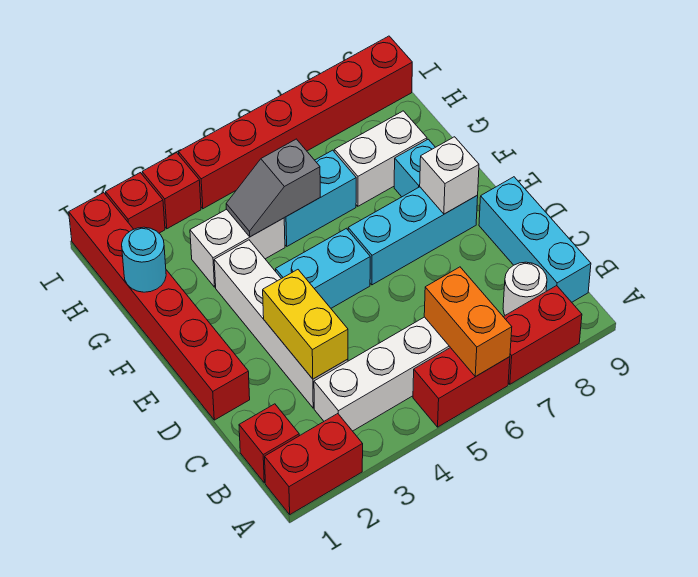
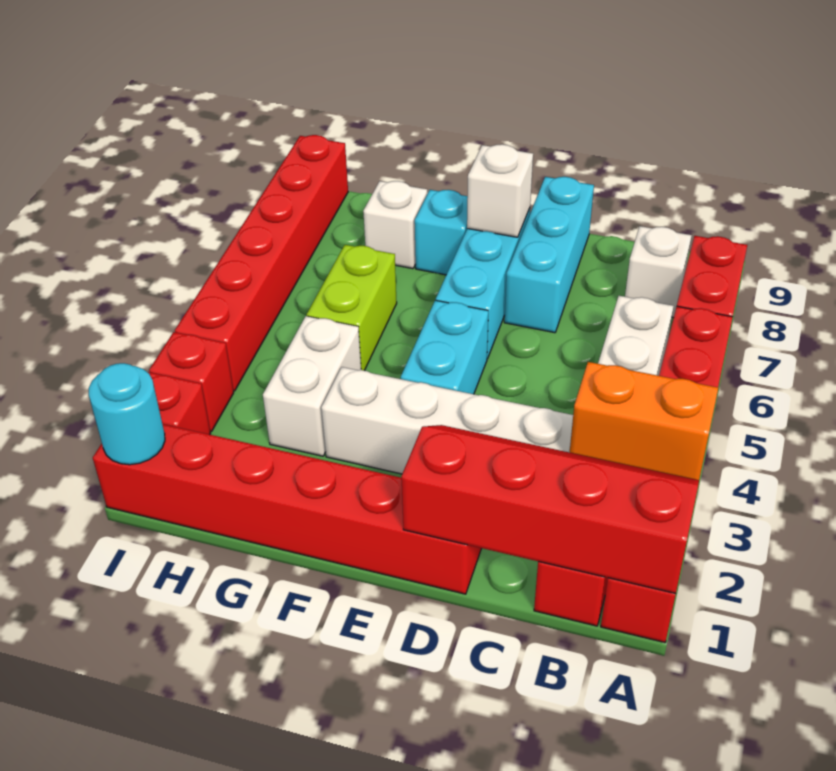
none -> red 2x4 slope [401,425,699,594]
orange 1x2 brick [424,267,512,377] -> orange 1x2 brick moved to [570,362,718,480]
white 1x1 round brick [503,262,547,315] -> white 1x1 brick [625,226,692,318]
cyan 1x3 brick [479,177,591,302] -> cyan 1x3 brick turned to [504,177,594,333]
yellow 1x2 brick [263,270,348,379] -> none
cyan 1x1 round brick [122,227,166,292] -> cyan 1x1 round brick moved to [89,363,165,465]
grey 1x2 slope [226,139,320,237] -> none
cyan 1x2 brick [284,150,356,246] -> lime 1x2 brick [307,245,397,371]
white 1x2 brick [334,111,427,206] -> white 1x1 brick [363,181,427,269]

